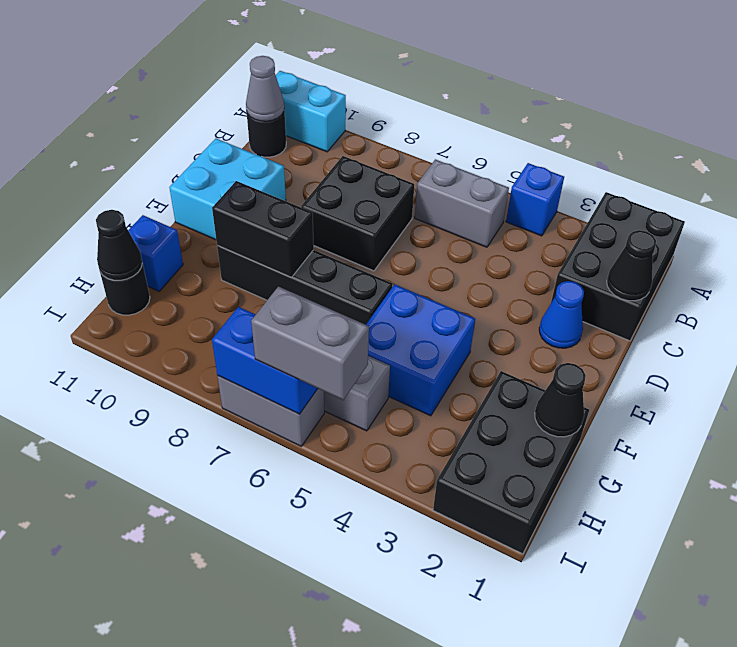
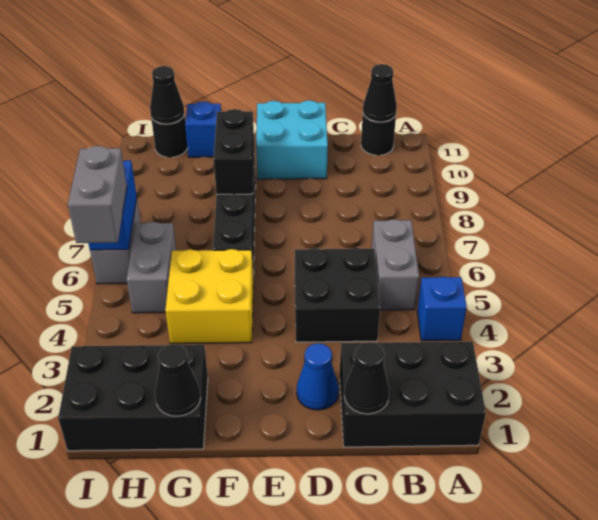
cyan 1x2 brick [276,71,346,152] -> none
grey 1x1 cone [246,56,284,121] -> black 1x1 cone [363,64,397,122]
black 2x2 brick [301,156,414,271] -> black 2x2 brick moved to [295,248,380,342]
blue 2x2 brick [366,284,475,416] -> yellow 2x2 brick [165,249,253,344]

